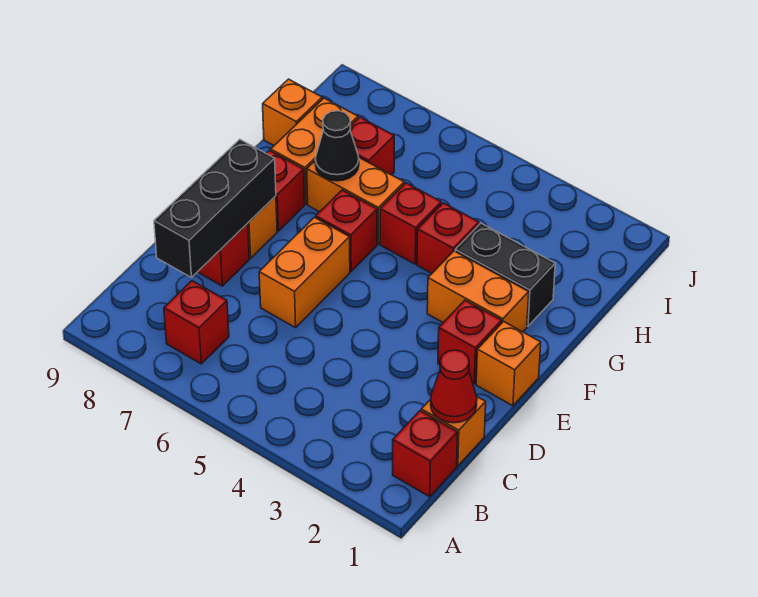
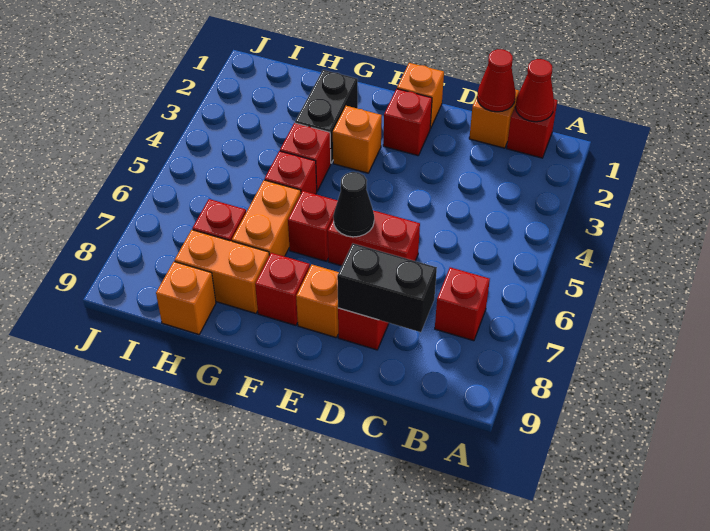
none -> red 1x1 cone [515,59,554,122]
black 1x3 brick [154,139,276,277] -> black 1x2 brick [337,244,437,332]
orange 1x2 brick [259,217,350,328] -> red 1x2 brick [328,210,420,266]
orange 1x2 brick [427,251,529,332] -> orange 1x1 brick [333,106,382,173]
black 1x1 cone [315,111,359,181] -> black 1x1 cone moved to [333,172,374,237]

